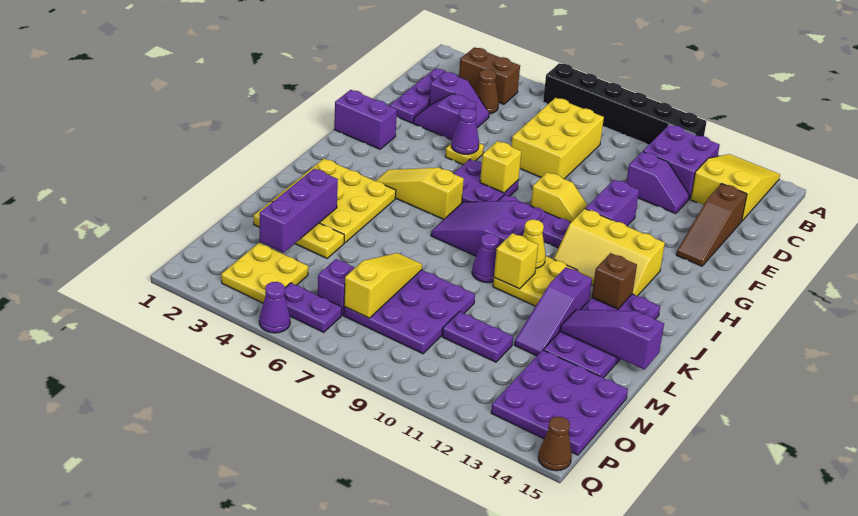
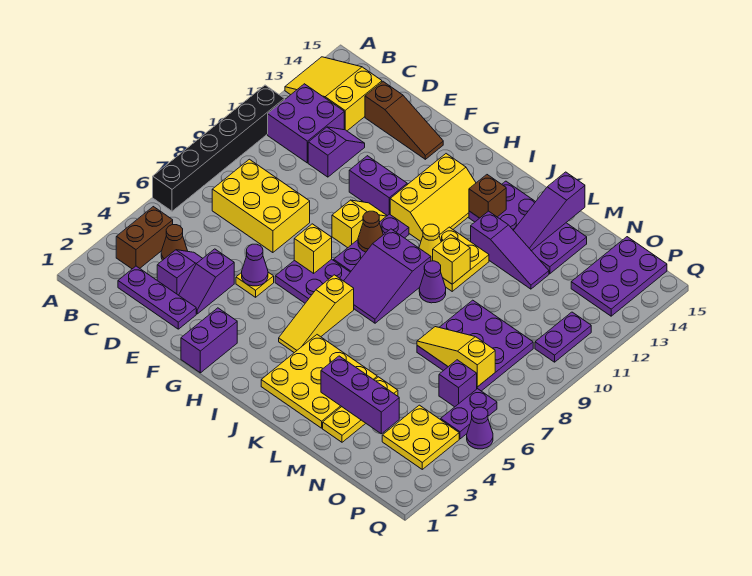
purple 1x2 plate [442,312,513,362] -> purple 1x2 plate moved to [535,312,591,362]
purple 3x3 plate [491,350,628,455] -> purple 2x3 plate [571,237,667,316]
brown 1x1 cone [538,416,572,471] -> brown 1x1 cone moved to [358,211,383,252]

